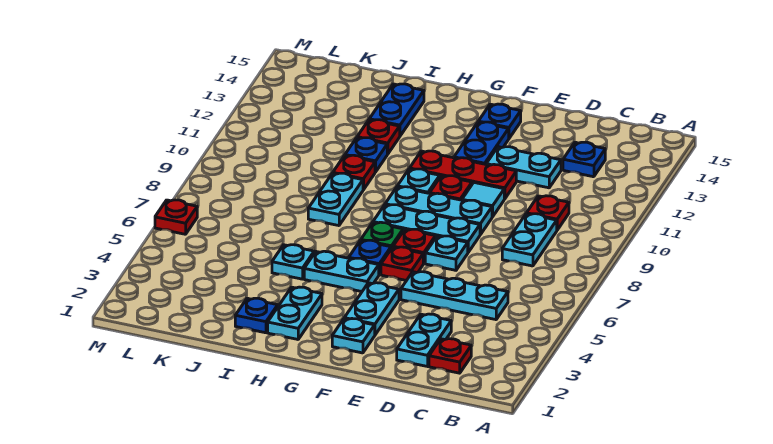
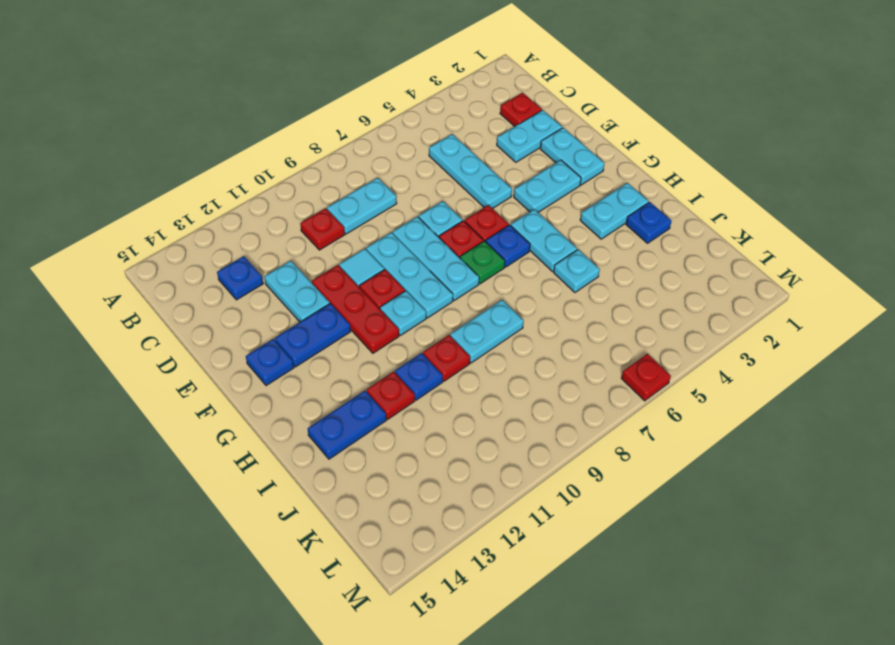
cyan 1x1 plate [332,319,375,353] -> cyan 1x2 plate [540,128,605,185]

